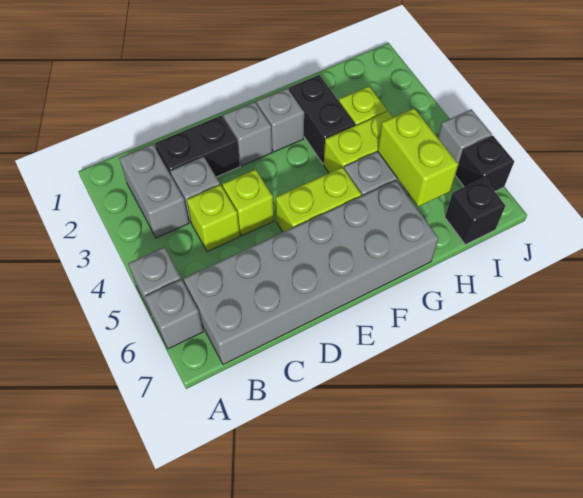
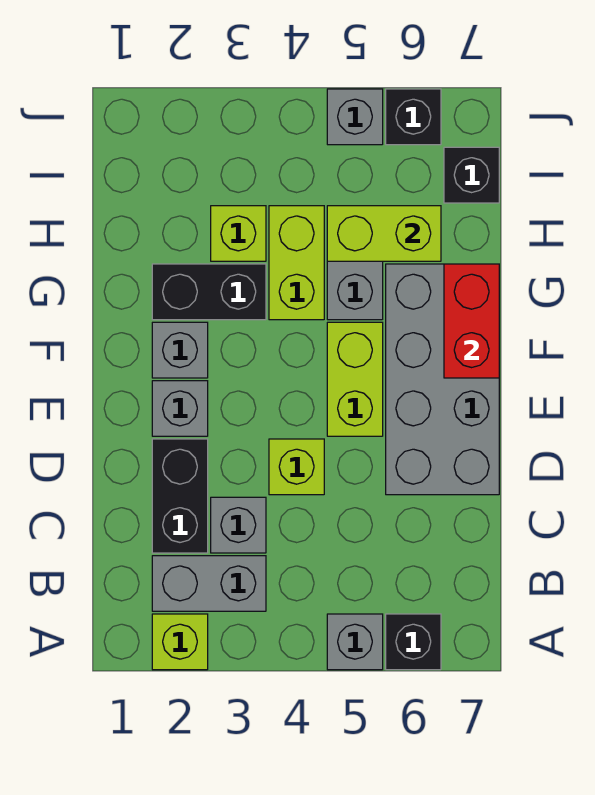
grey 1x1 brick [145,279,203,349] -> black 1x1 brick [386,614,441,670]
grey 2x6 brick [184,180,438,365] -> grey 2x4 brick [386,264,499,495]
lime 1x1 brick [187,185,240,252] -> lime 1x1 brick moved to [152,614,208,670]
none -> red 1x2 brick [444,264,499,378]

